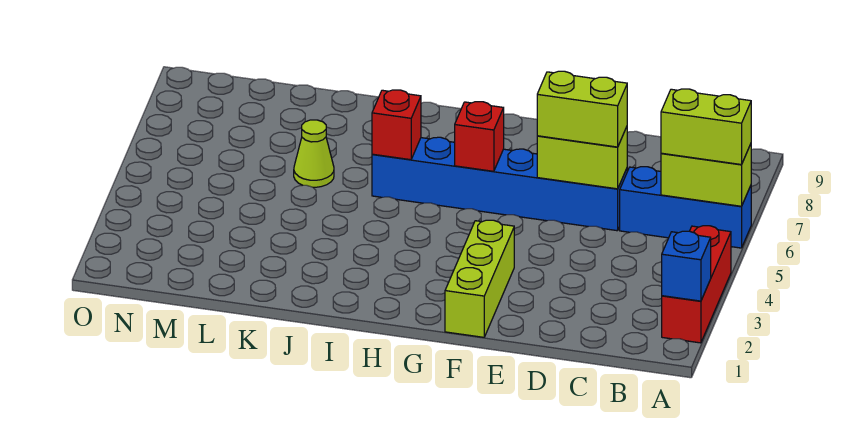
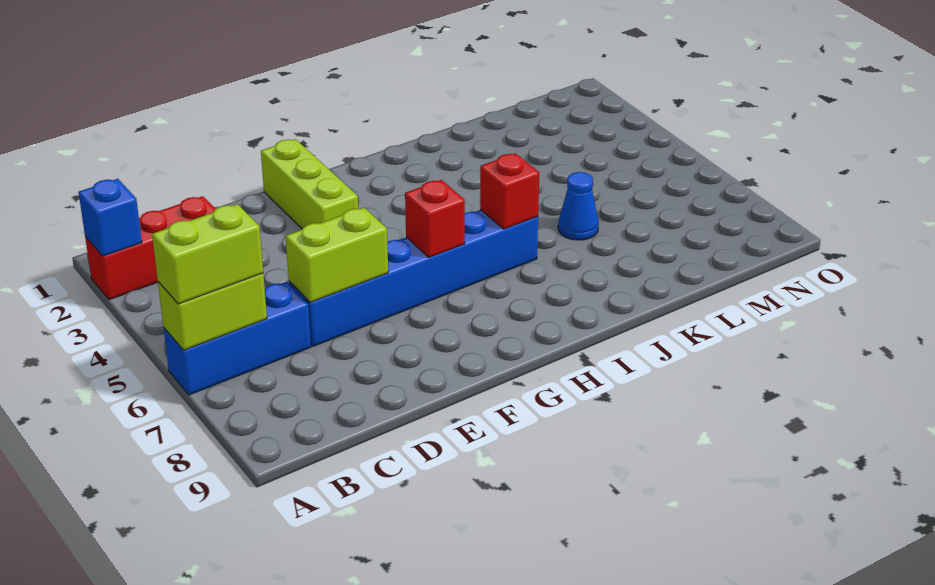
red 1x3 brick [662,226,731,343] -> red 1x3 brick turned to [85,196,215,300]
lime 1x2 brick [537,71,627,147] -> none
lime 1x1 cone [294,120,334,187] -> blue 1x1 cone [558,172,599,240]

